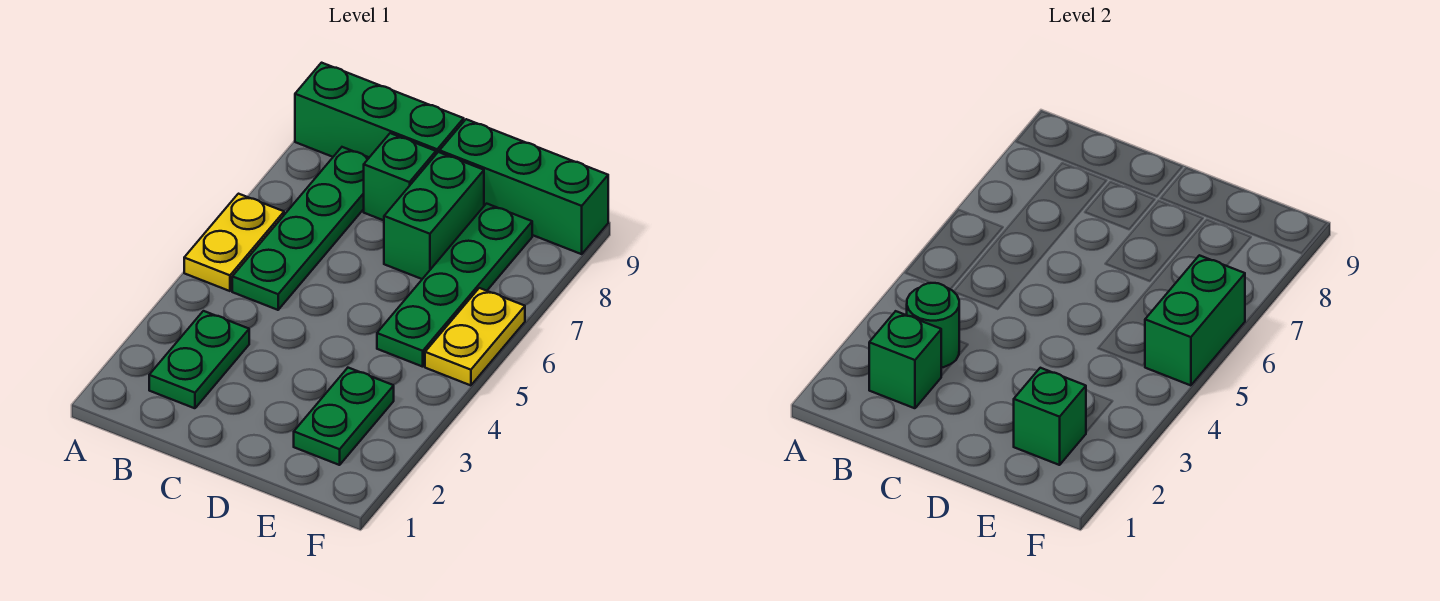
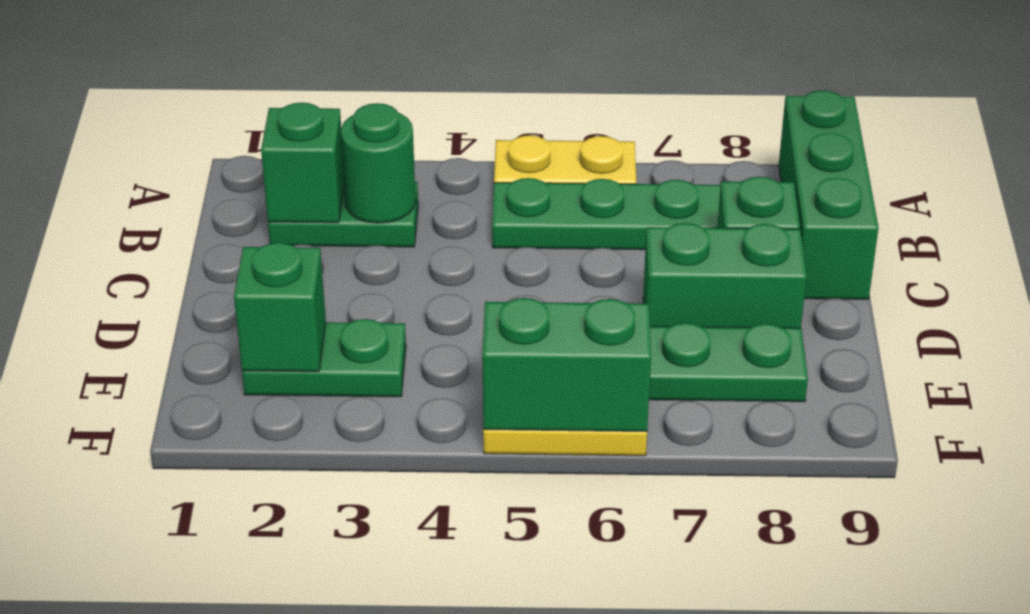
green 1x3 brick [440,119,608,254] -> none

